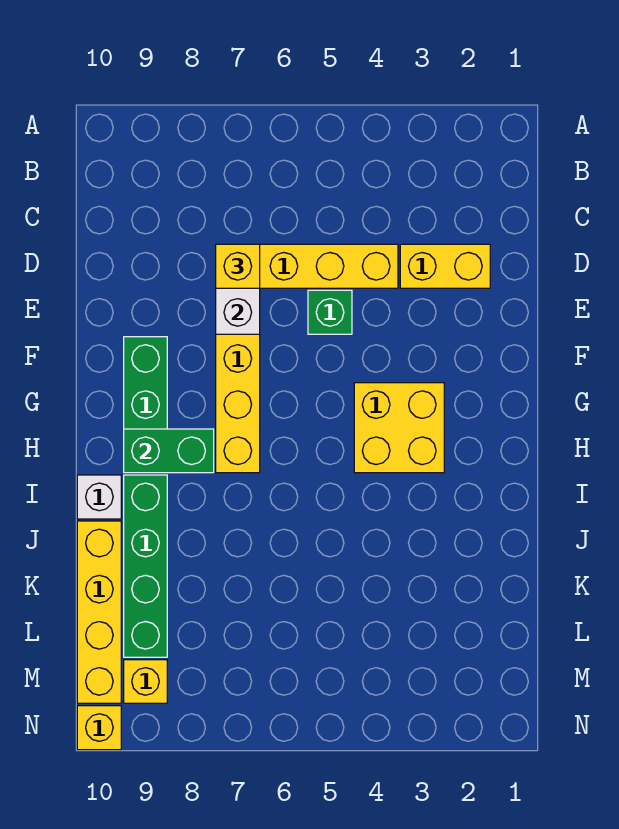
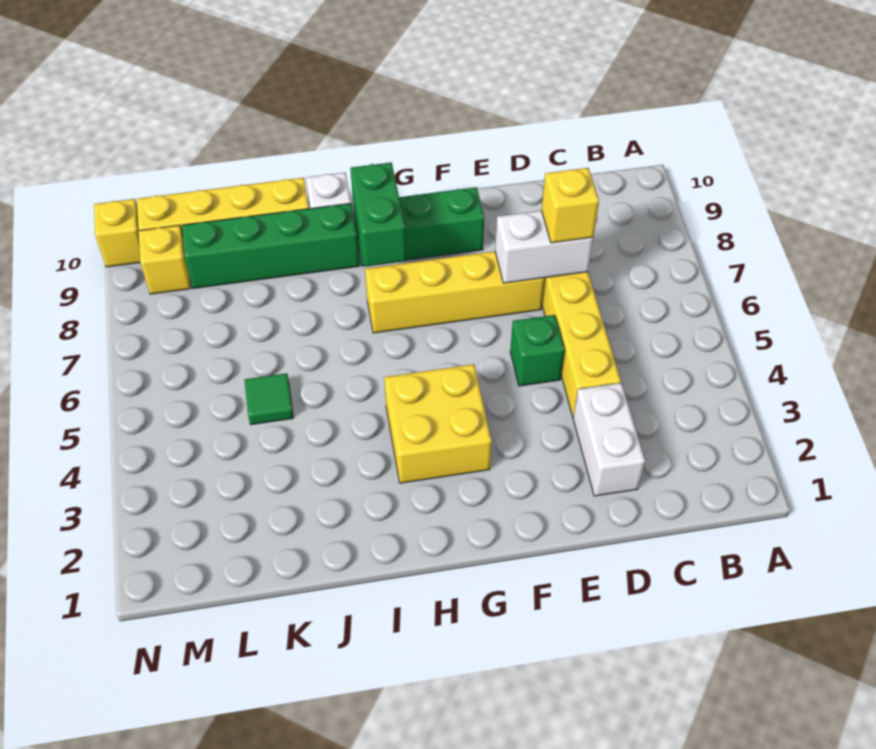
yellow 1x2 brick [400,244,490,288] -> white 1x2 brick [573,383,645,496]
none -> green 1x1 tile [244,373,293,425]

